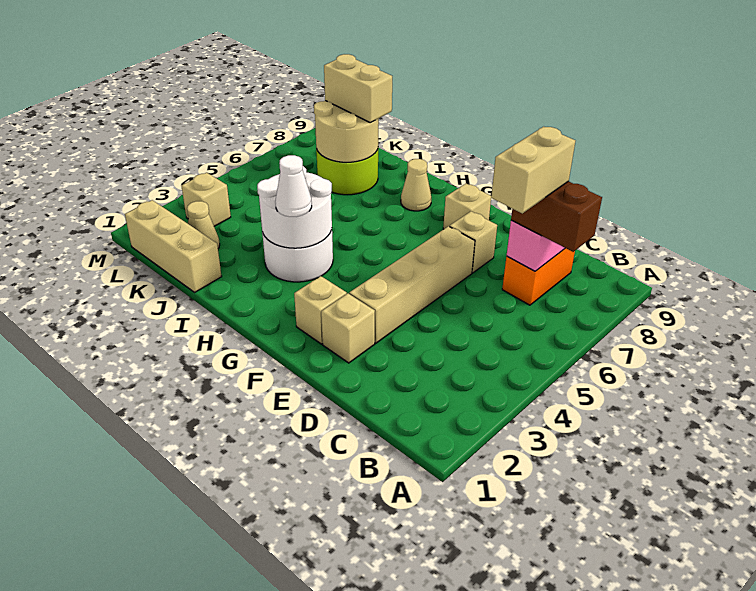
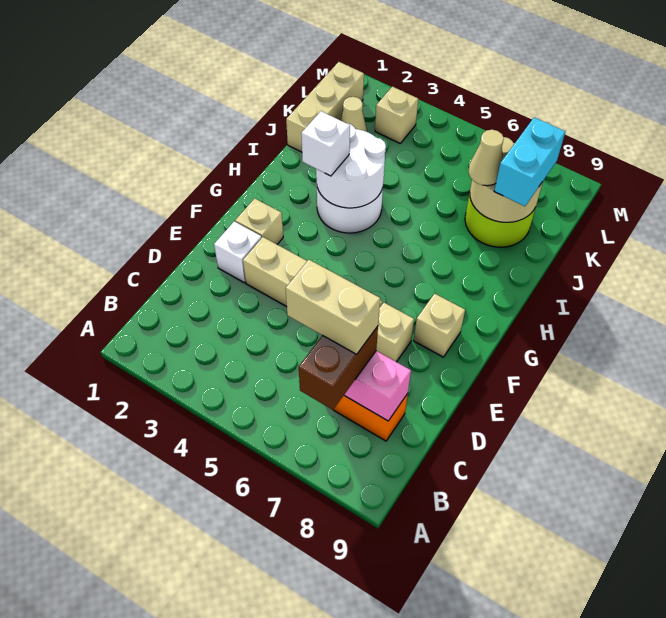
tan 1x1 brick [321,294,375,363] -> white 1x1 brick [214,222,262,283]
white 1x1 cone [275,155,312,217] -> white 1x1 brick [301,111,350,176]
tan 1x1 cone [401,159,431,211] -> tan 1x1 cone moved to [469,130,504,186]
tan 1x2 brick [324,54,392,123] -> cyan 1x2 brick [494,117,565,206]

